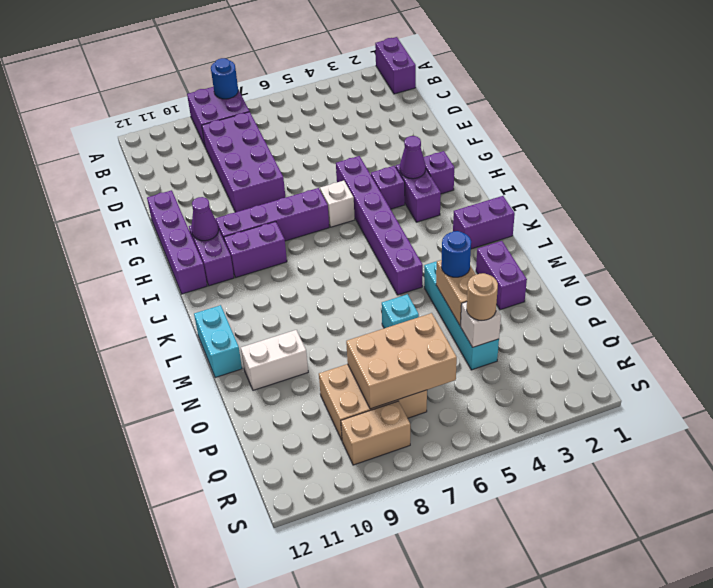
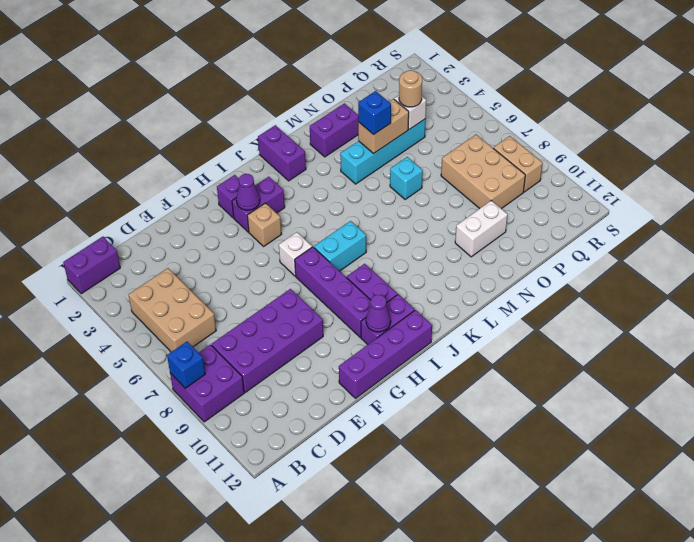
blue 1x1 round brick [211,58,238,99] -> blue 1x1 brick [167,342,205,388]
purple 1x6 brick [336,156,423,295] -> none
purple 1x1 brick [371,166,405,209] -> tan 1x1 brick [247,203,282,246]
cyan 1x2 brick [194,305,242,378] -> cyan 1x2 brick moved to [314,221,366,271]
blue 1x1 round brick [441,231,471,277] -> blue 1x1 brick [358,91,391,135]
white 1x2 brick [241,330,308,390] -> white 1x2 brick turned to [455,201,508,257]
tan 2x3 brick [346,313,457,409] -> tan 2x3 brick moved to [129,268,216,352]

